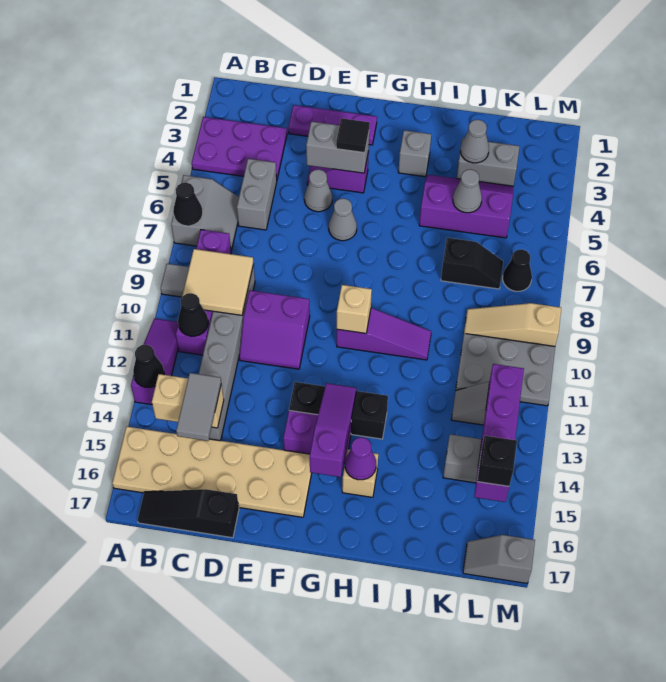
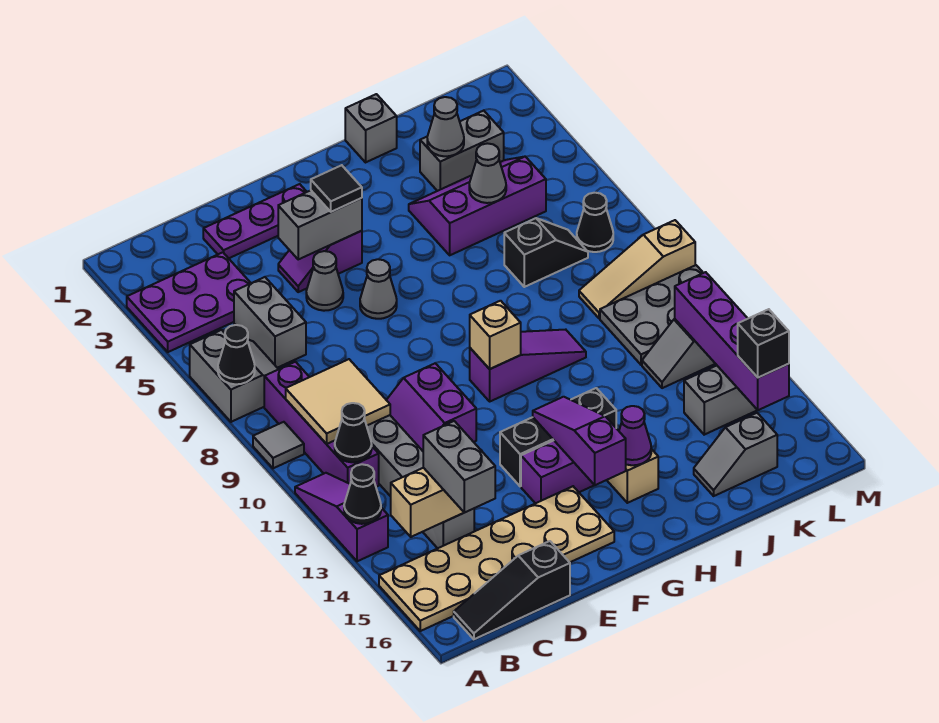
grey 1x2 tile [176,373,221,441] -> grey 1x2 brick [423,421,495,513]
purple 2x2 slope [239,290,310,369] -> purple 2x2 slope turned to [387,363,476,451]
grey 1x1 brick [398,130,431,177] -> grey 1x1 brick moved to [345,94,397,162]
grey 1x2 slope [463,535,535,583] -> grey 1x2 slope moved to [694,413,777,496]

